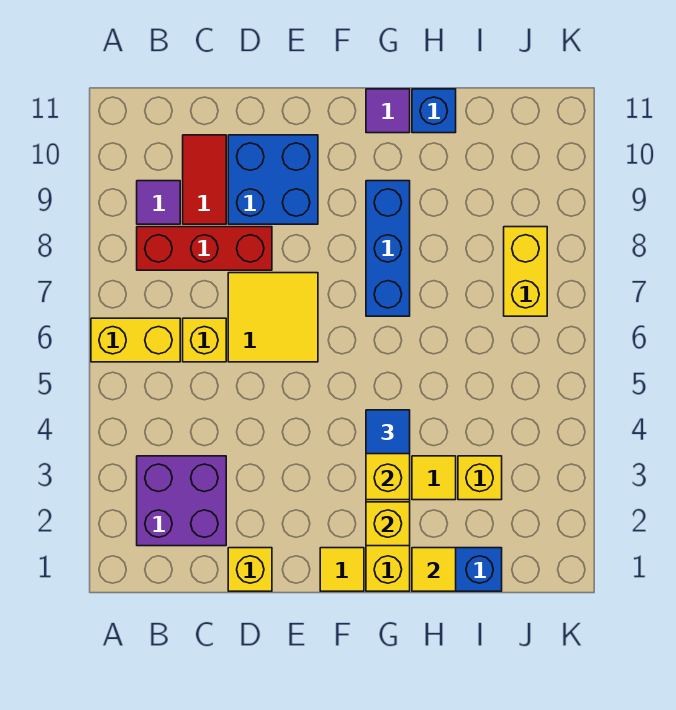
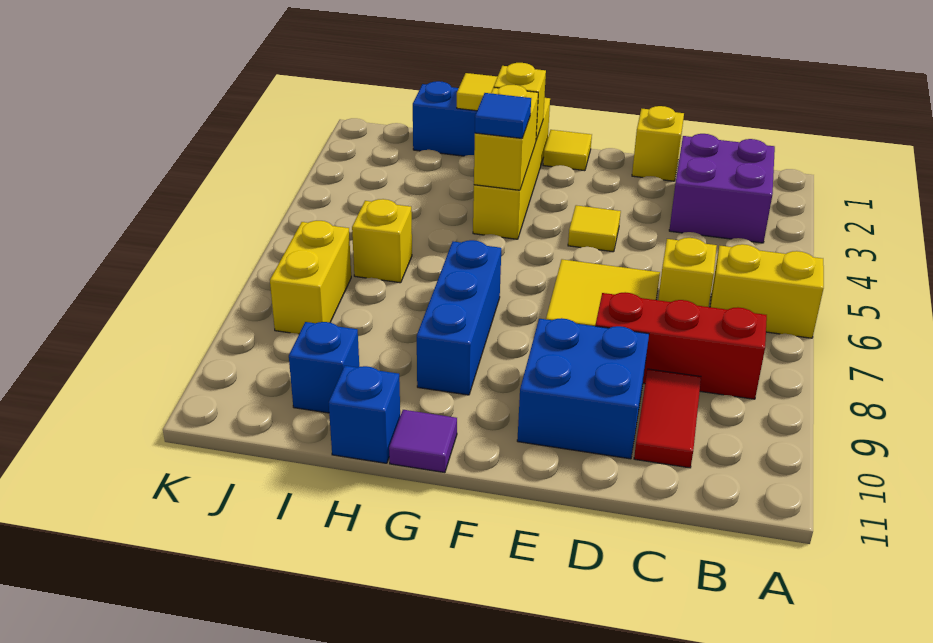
purple 1x1 tile [137,181,180,224] -> none
yellow 1x1 tile [412,456,456,500] -> yellow 1x1 tile moved to [568,205,621,252]
yellow 1x1 brick [458,456,502,500] -> yellow 1x1 brick moved to [352,199,412,283]
none -> blue 1x1 brick [289,322,359,413]

